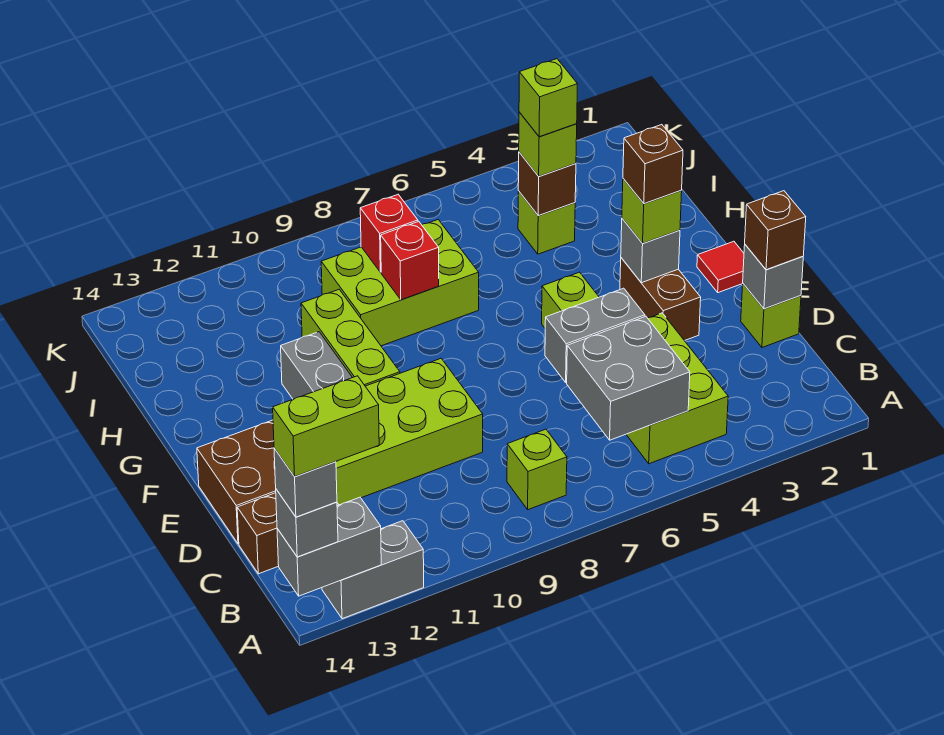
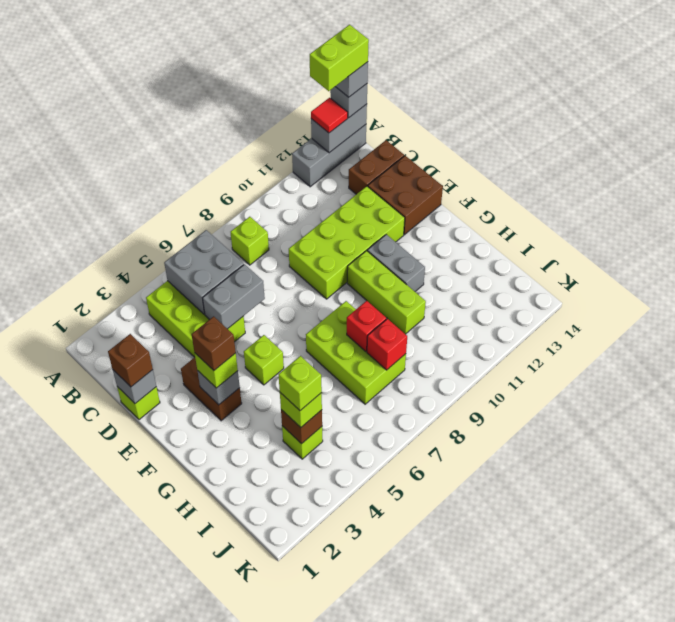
grey 1x2 brick [322,521,424,619] -> grey 1x3 brick [292,125,366,187]
red 1x1 tile [697,241,744,293] -> red 1x1 tile moved to [311,98,348,133]
lime 2x3 brick [321,220,479,346] -> lime 2x3 brick turned to [306,301,406,404]

